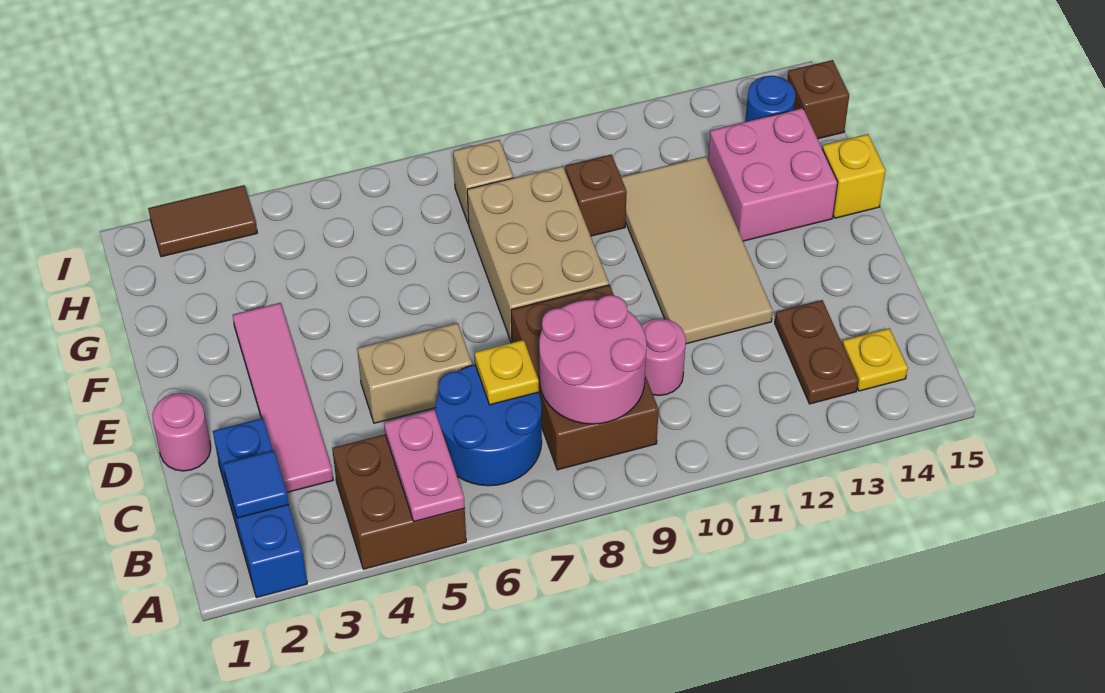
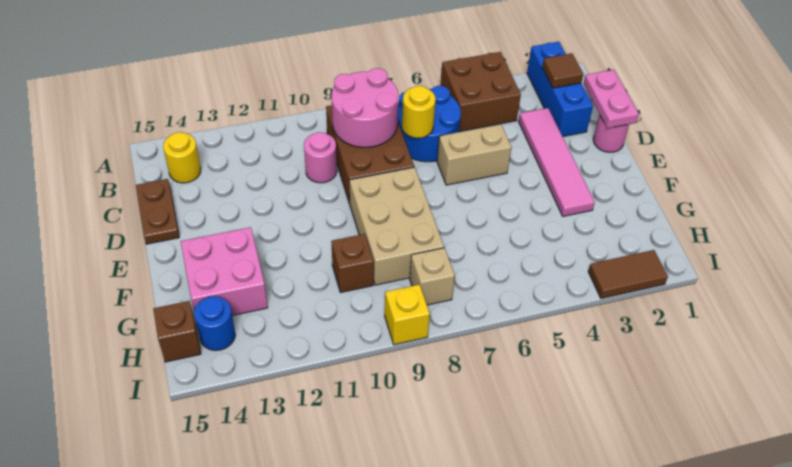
pink 1x2 plate [384,410,465,522] -> pink 1x2 plate moved to [583,70,639,128]
blue 1x1 tile [223,451,289,518] -> brown 1x1 tile [542,53,583,88]
brown 1x2 plate [775,300,858,404] -> brown 1x2 plate moved to [136,179,179,244]
yellow 1x1 plate [842,328,908,391] -> yellow 1x1 round brick [163,132,201,183]
yellow 1x1 plate [475,340,539,405] -> yellow 1x1 round brick [402,86,436,138]
tan 2x4 tile [621,156,773,344] -> none
yellow 1x1 brick [822,134,885,218] -> yellow 1x1 brick moved to [385,285,430,345]

